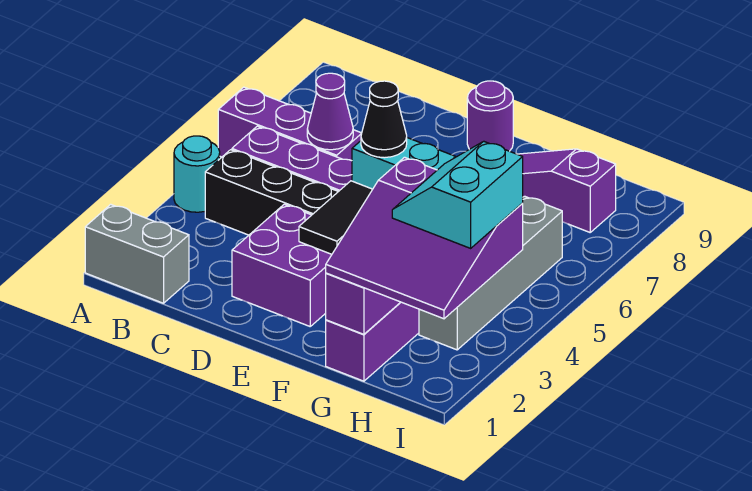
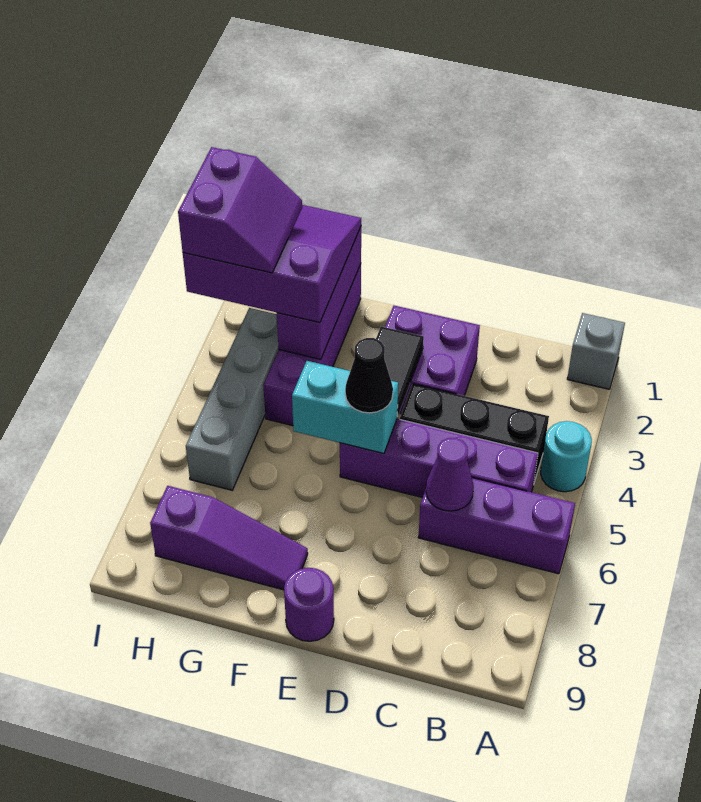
grey 1x2 brick [85,204,189,303] -> grey 1x1 brick [567,313,625,389]
cyan 2x2 slope [392,141,523,248] -> purple 2x2 slope [178,147,302,273]

